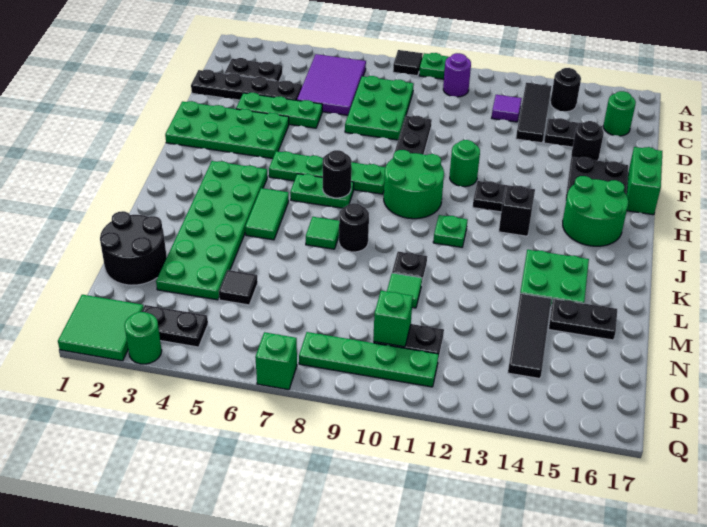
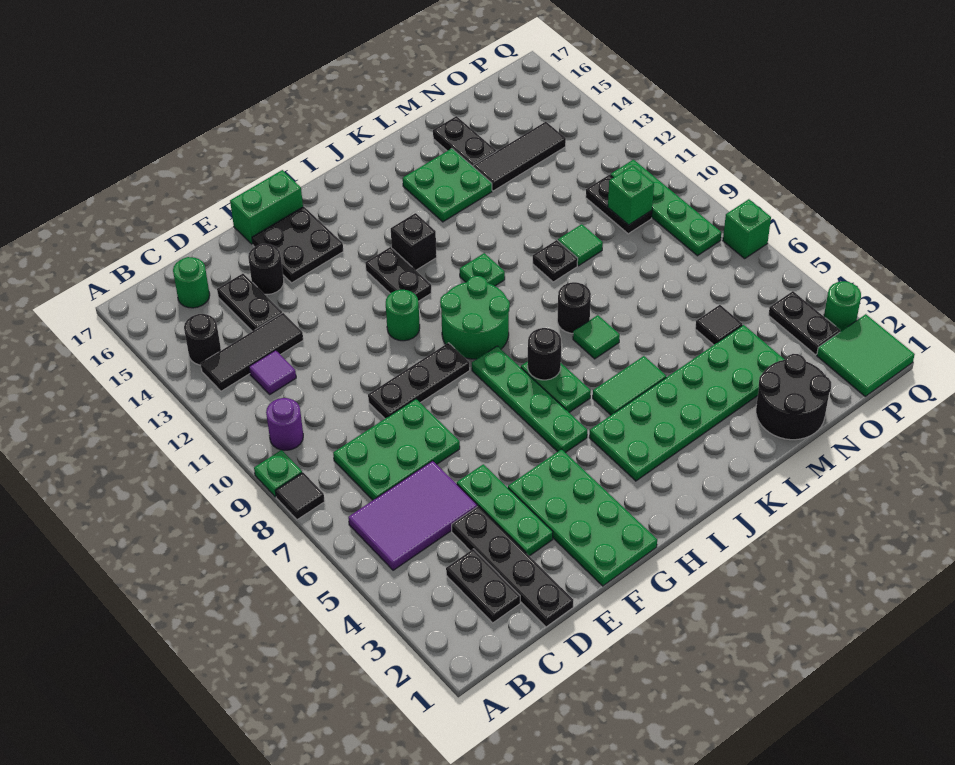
green 2x2 round brick [563,176,628,246] -> none

